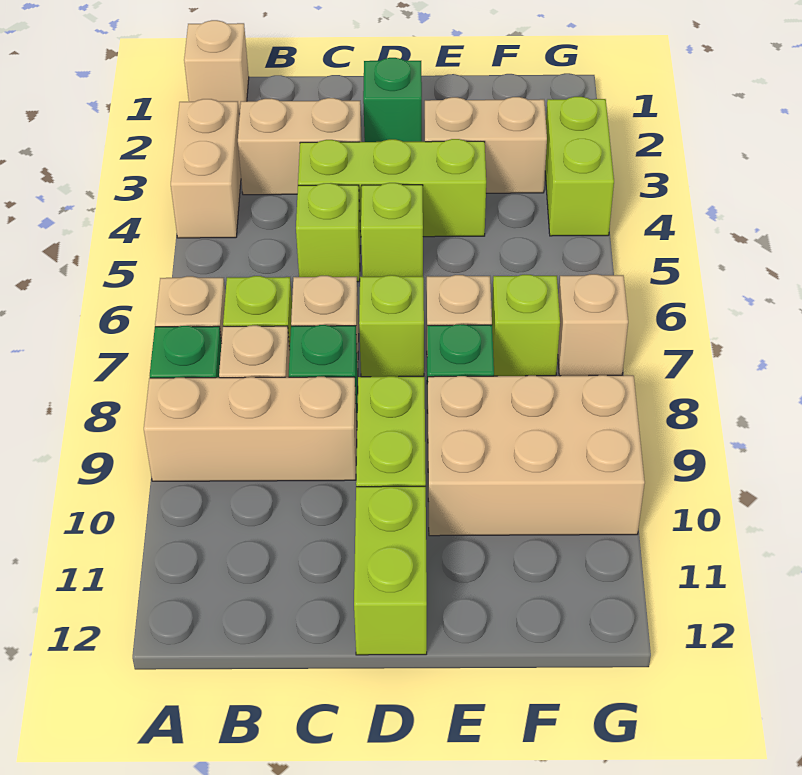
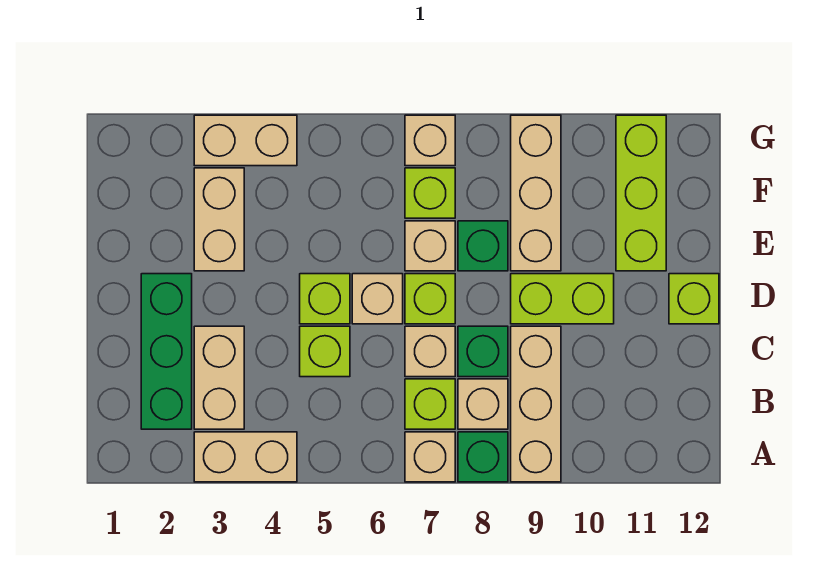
tan 1x1 brick [184,20,249,114] -> tan 1x1 brick moved to [352,274,403,324]
lime 1x3 brick [298,139,486,237] -> lime 1x3 brick moved to [616,115,666,271]
green 1x1 brick [363,58,422,142] -> green 1x3 brick [141,274,192,429]
lime 1x2 brick [354,486,427,655] -> lime 1x1 brick [669,274,719,324]
tan 2x3 brick [428,375,645,536] -> tan 1x3 brick [511,115,561,271]
lime 1x2 brick [545,97,614,236] -> tan 1x2 brick [194,115,297,166]

